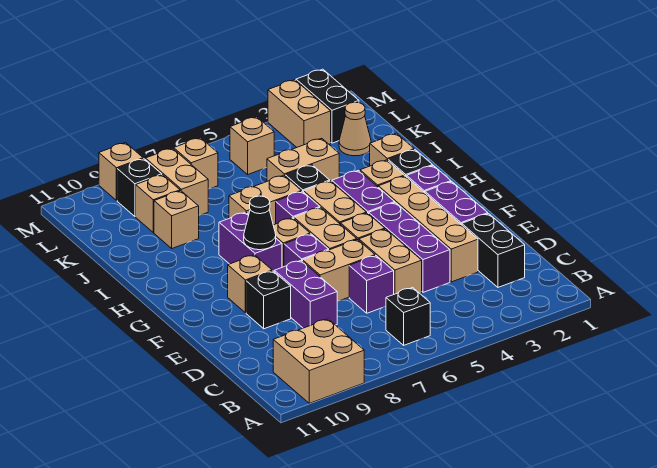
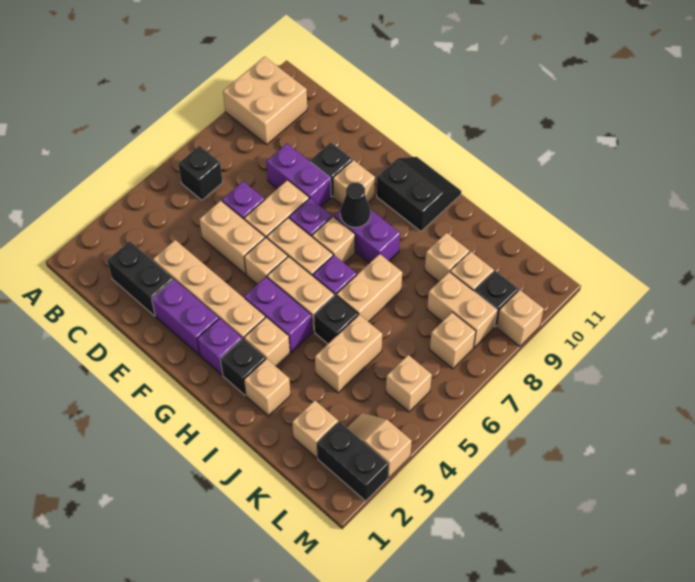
purple 1x3 brick [369,203,450,292] -> none
none -> black 2x2 slope [377,157,461,231]
tan 1x1 cone [339,102,371,156] -> tan 1x1 brick [292,400,338,458]
tan 1x2 brick [268,80,331,147] -> tan 1x2 slope [347,413,412,478]

